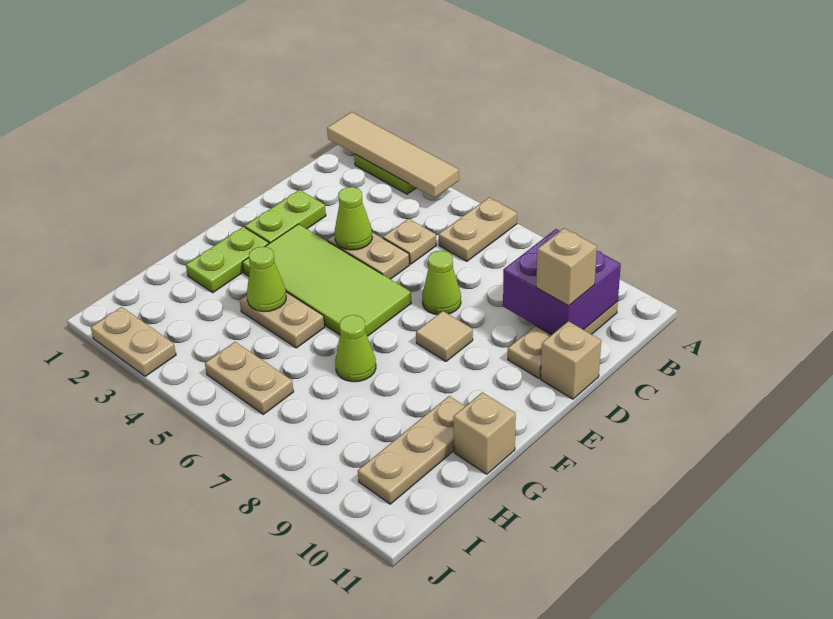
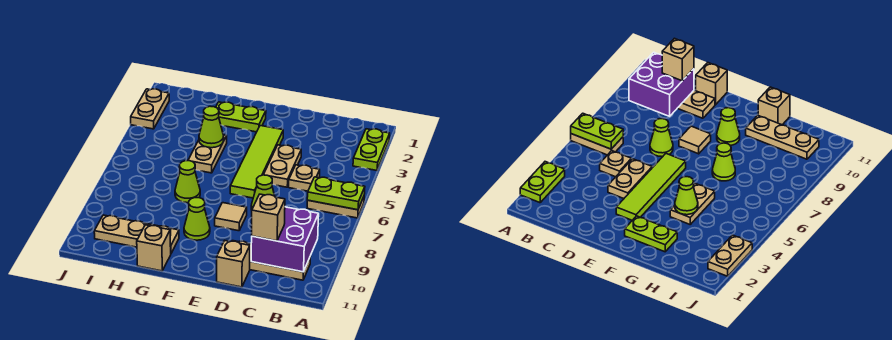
tan 1x4 tile [327,112,459,198] -> none
lime 1x2 plate [245,190,326,243] -> lime 1x2 plate moved to [307,177,365,210]
lime 1x1 cone [335,187,372,250] -> lime 1x1 cone moved to [184,198,210,240]
lime 2x4 tile [242,224,411,336] -> lime 1x4 tile [230,126,283,198]
tan 1x2 plate [205,342,294,414] -> none

